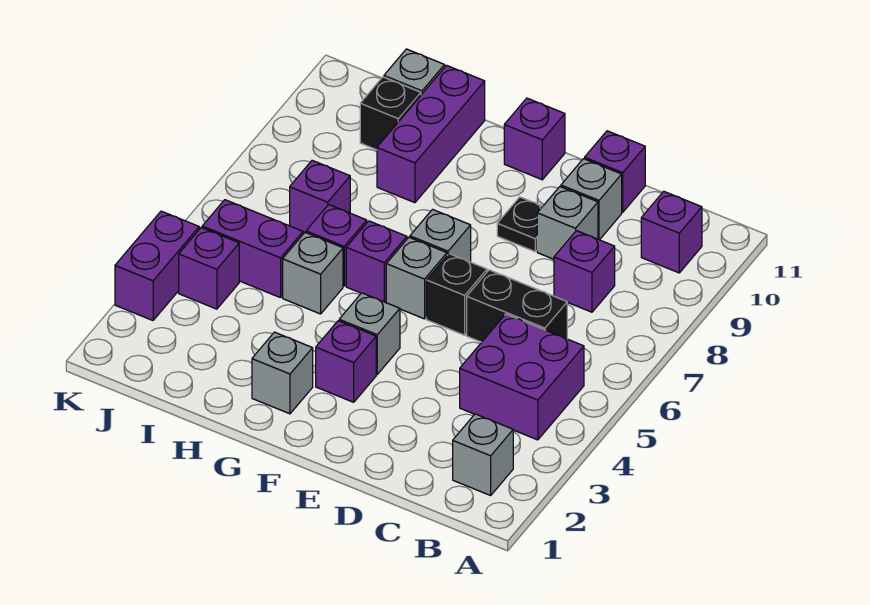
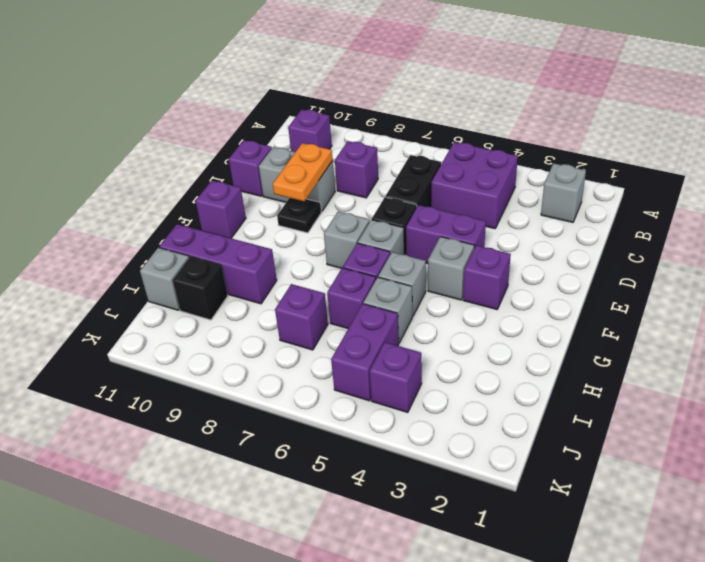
none -> orange 1x2 plate [273,143,333,201]
grey 1x1 brick [252,332,313,414] -> grey 1x1 brick moved to [378,252,426,316]
purple 1x2 brick [115,211,199,320] -> purple 1x2 brick moved to [406,205,486,264]

